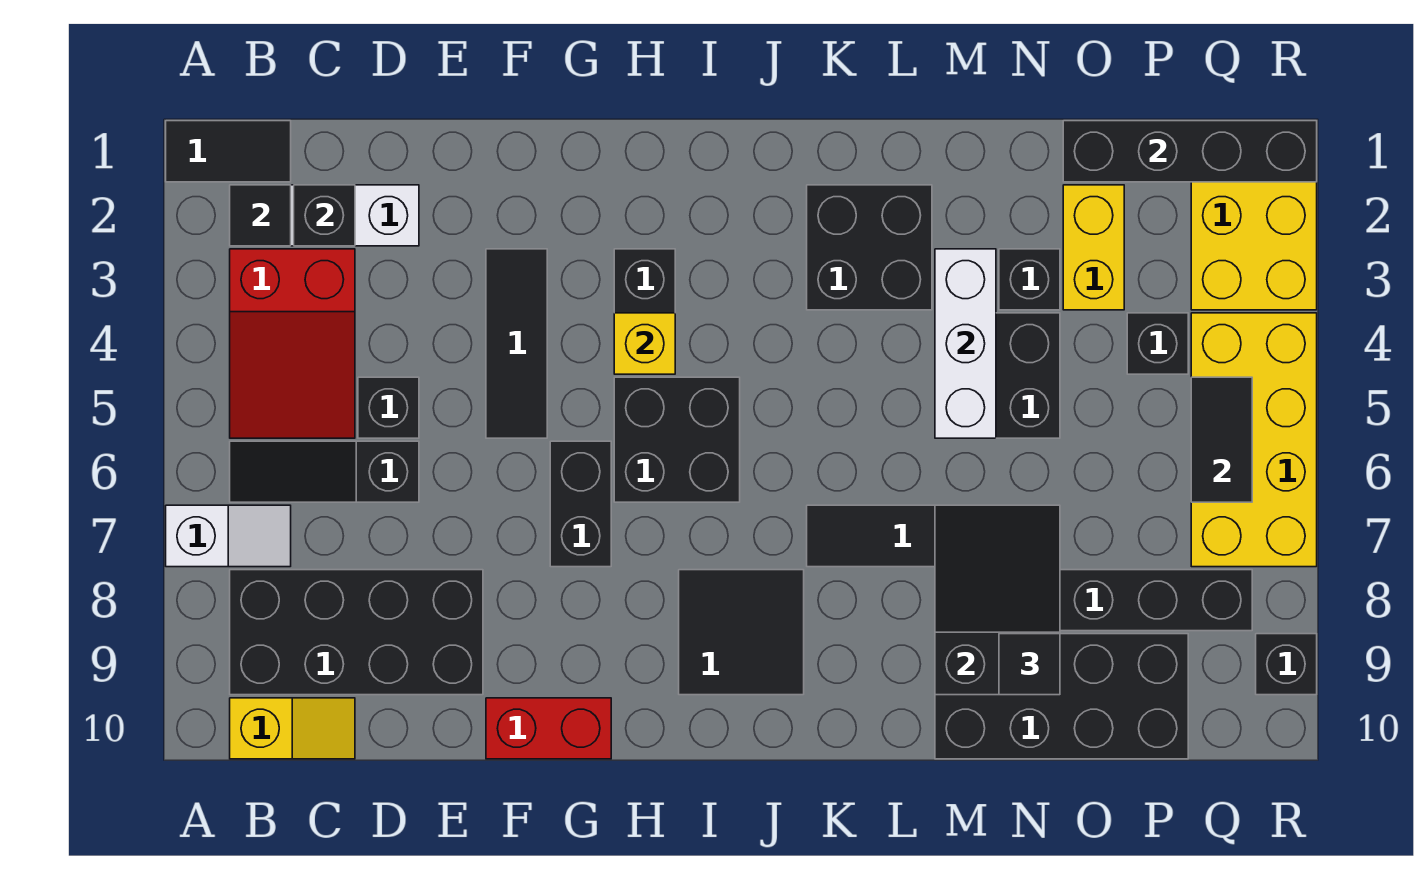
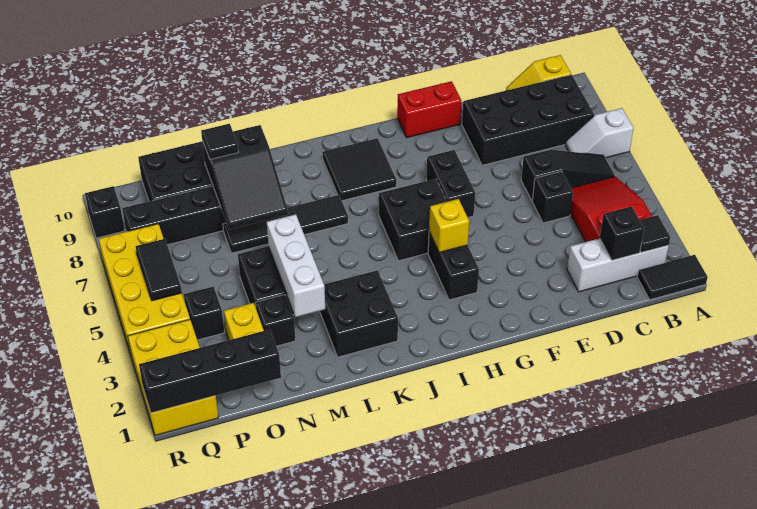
black 1x3 tile [486,249,547,438] -> none

